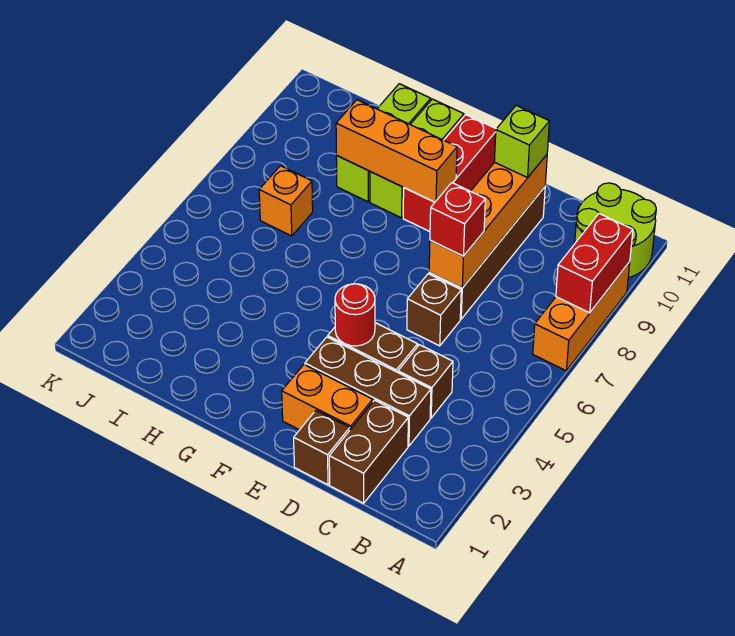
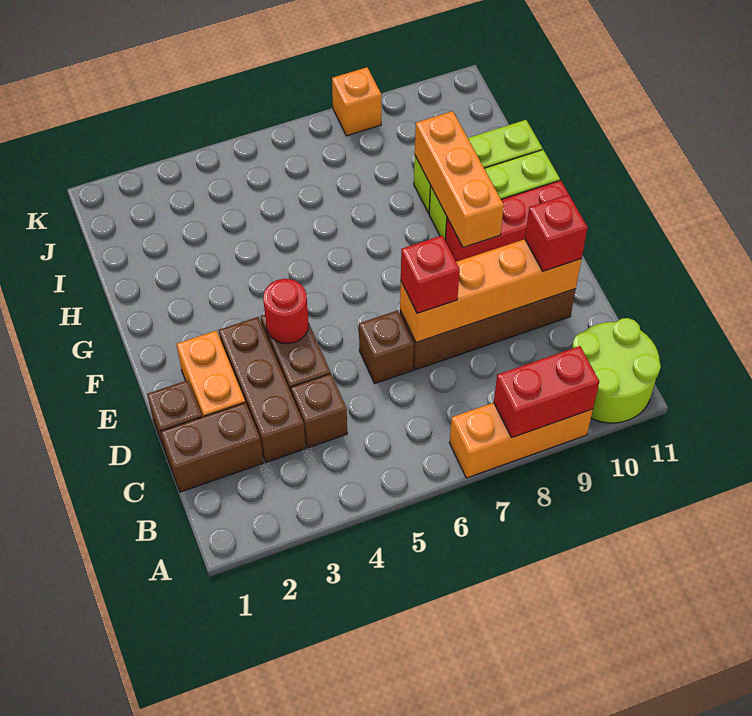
lime 1x1 brick [494,106,549,178] -> red 1x1 brick [525,194,588,271]
orange 1x1 brick [259,166,313,236] -> orange 1x1 brick moved to [332,67,382,136]

